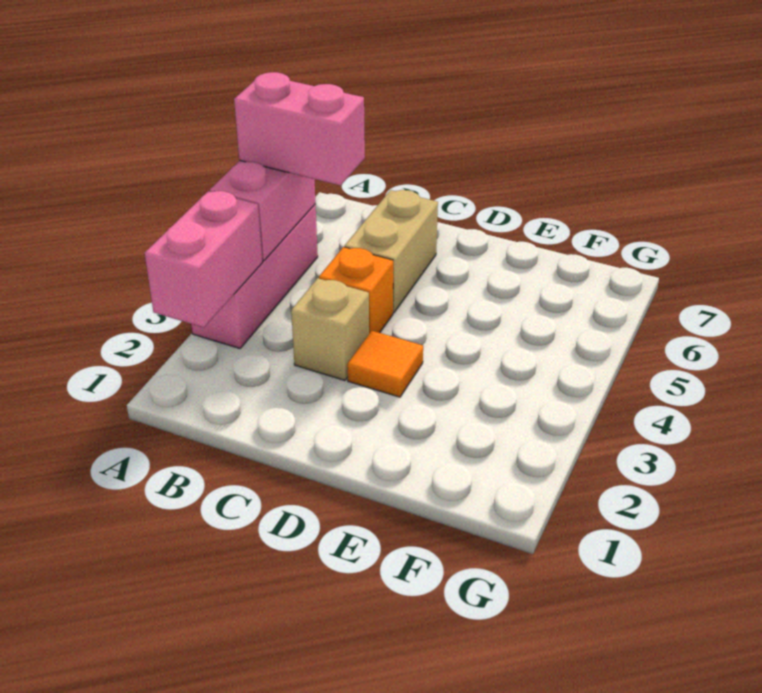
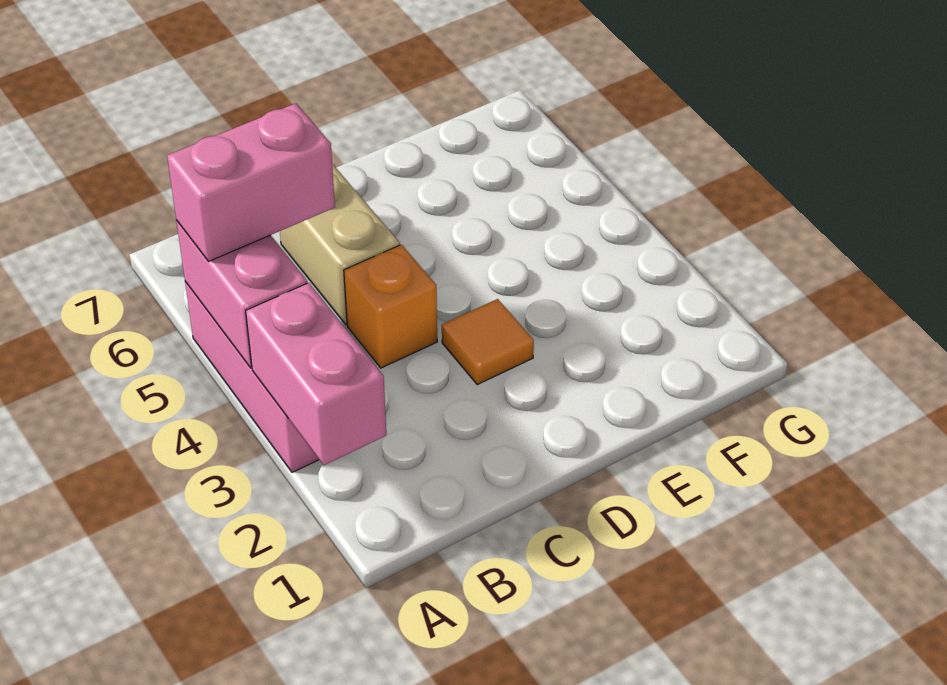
tan 1x1 brick [291,278,369,380] -> none

